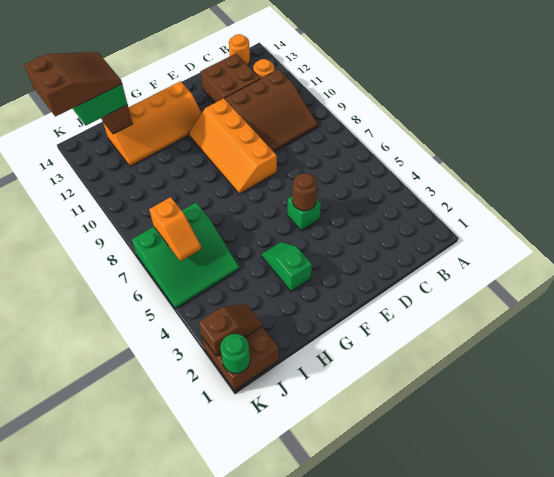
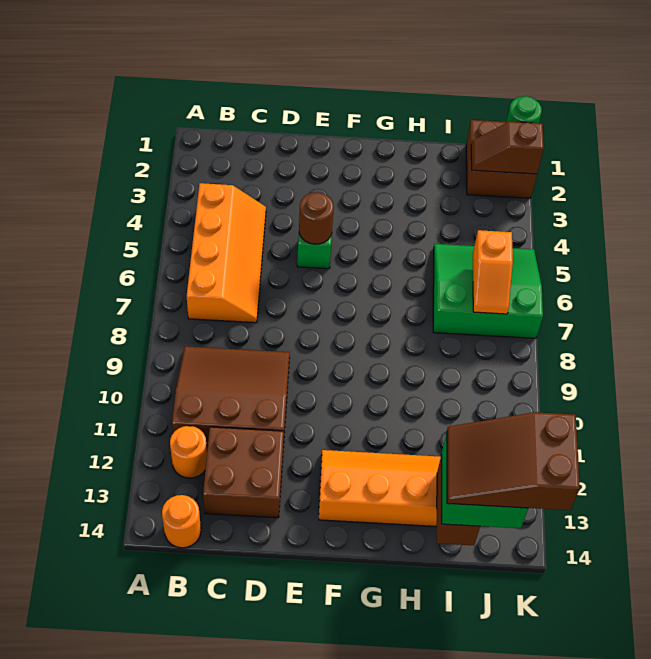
orange 2x4 slope [189,98,277,194] -> orange 2x4 slope moved to [187,183,266,323]
green 1x2 slope [262,242,312,292] -> none
orange 1x2 slope [149,197,202,261] -> orange 1x2 slope turned to [473,230,513,314]

